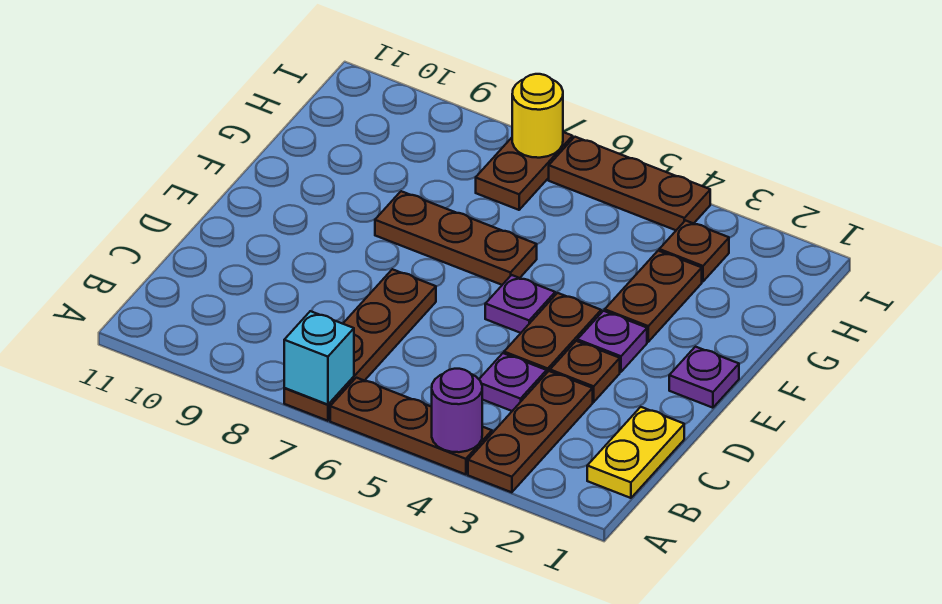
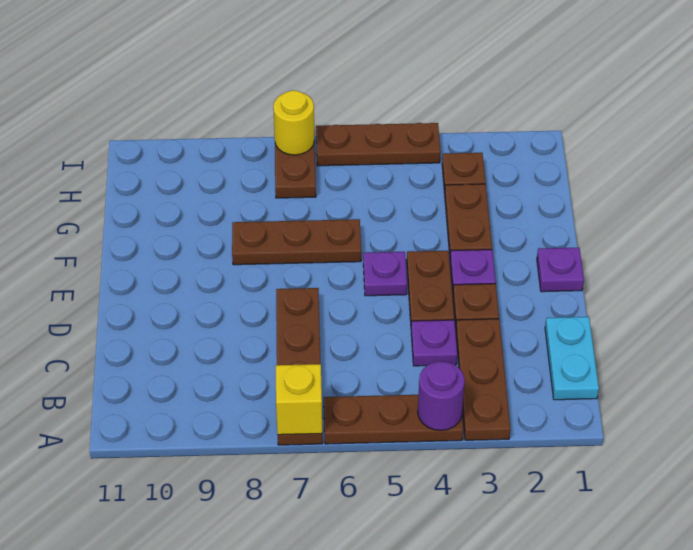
cyan 1x1 brick [284,311,354,405] -> yellow 1x1 brick [276,364,322,435]
yellow 1x2 plate [587,407,684,498] -> cyan 1x2 plate [545,317,599,400]

